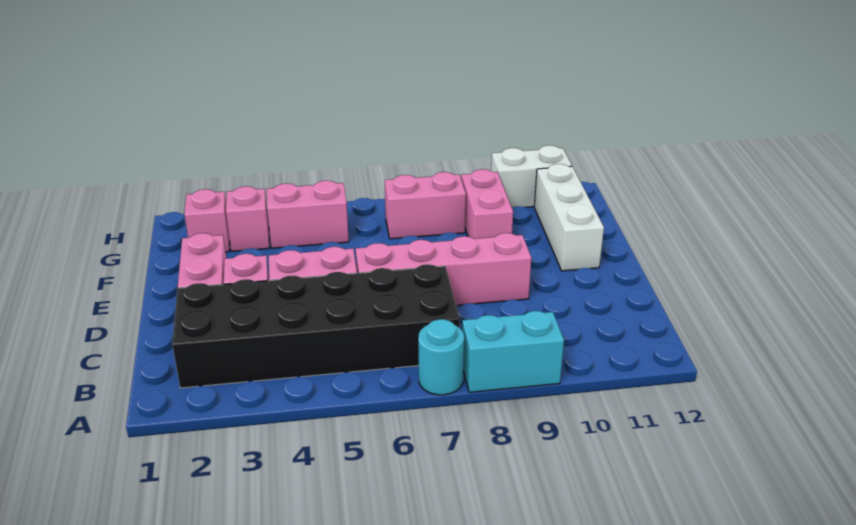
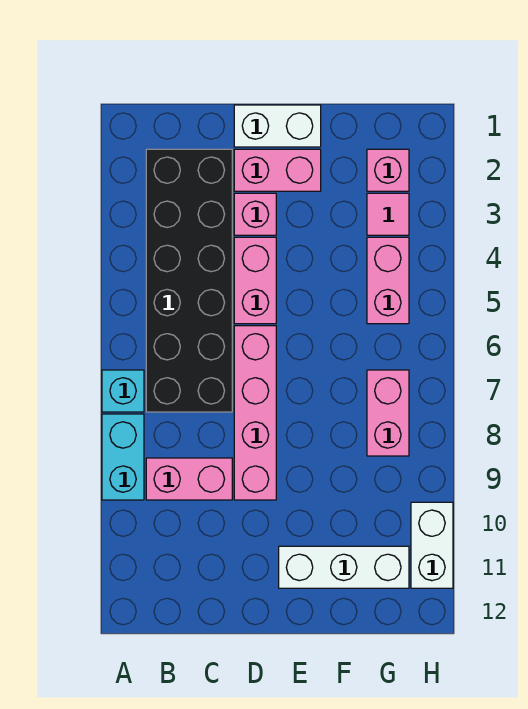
cyan 1x1 round brick [418,319,464,395] -> cyan 1x1 brick [102,370,144,412]
none -> white 1x2 brick [234,105,321,147]
pink 1x2 brick [461,169,513,239] -> pink 1x2 brick moved to [146,458,232,500]
pink 1x1 brick [226,186,269,251] -> pink 1x1 tile [367,193,409,235]

